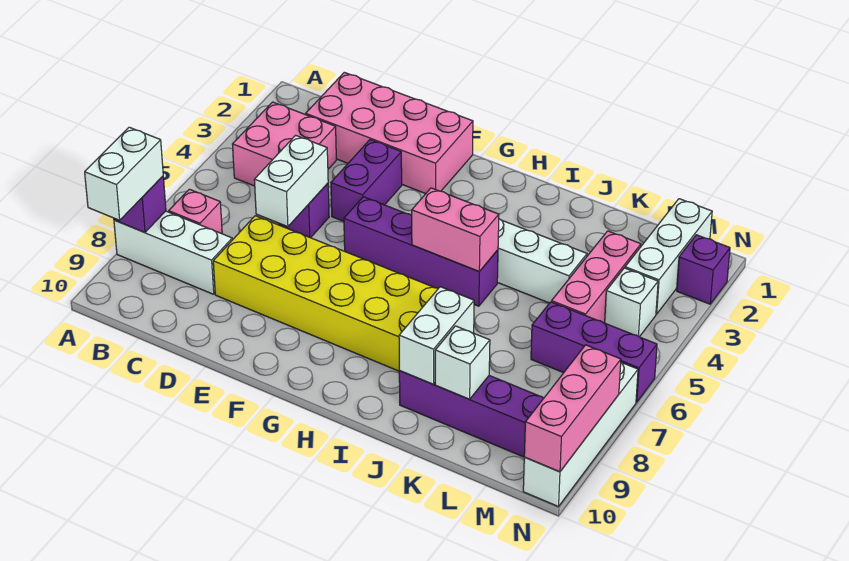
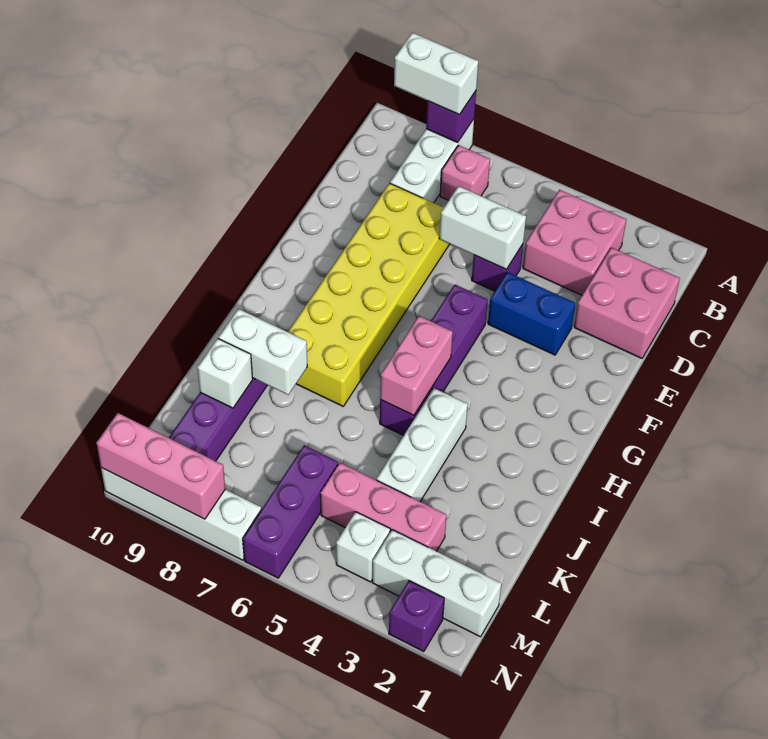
pink 2x4 brick [306,72,473,194] -> pink 2x2 brick [574,248,680,358]
purple 1x2 brick [331,140,402,221] -> blue 1x2 brick [488,272,575,355]

